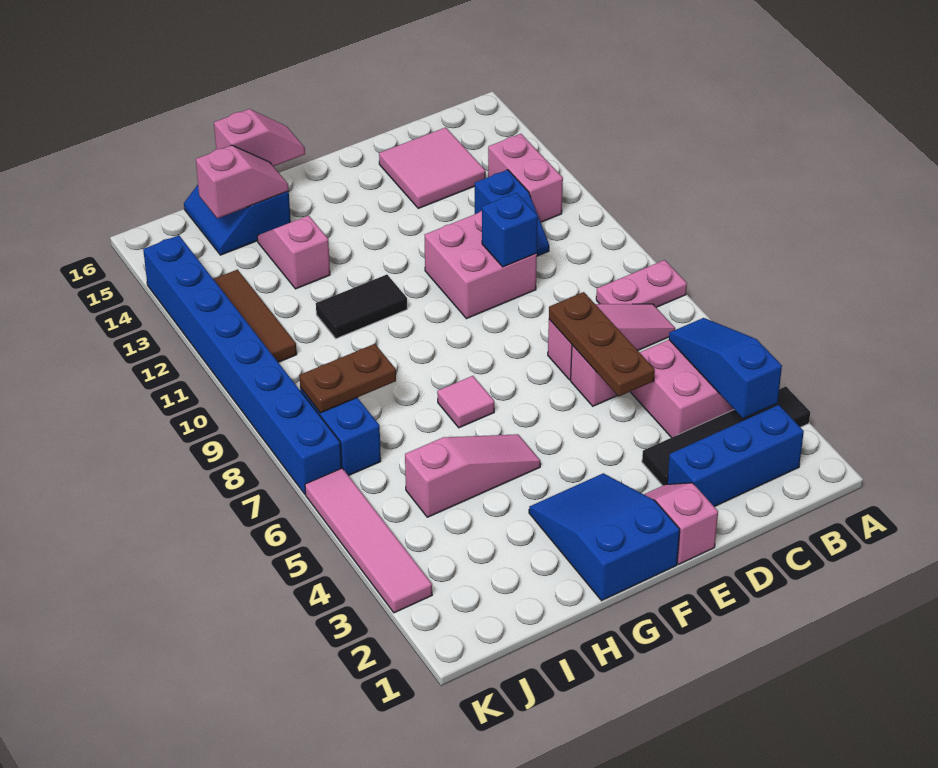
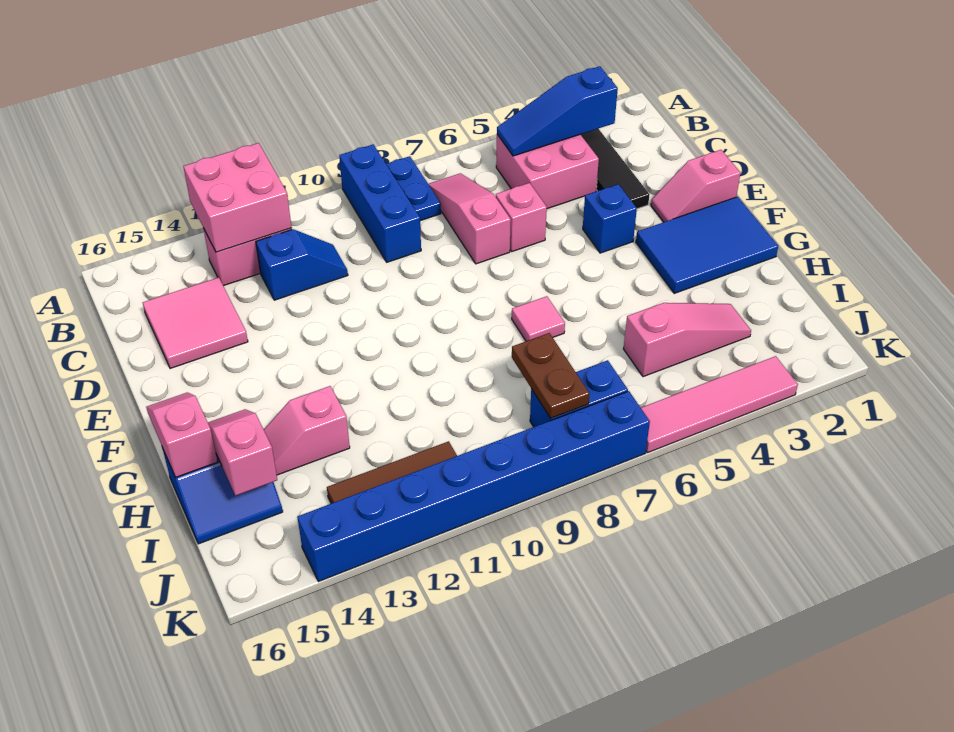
pink 1x2 plate [596,260,687,307] -> blue 1x2 plate [386,156,441,221]
blue 1x3 brick [667,405,804,507] -> blue 1x3 brick moved to [339,144,421,262]
brown 1x3 plate [549,292,655,396] -> none
pink 2x2 brick [424,211,537,319] -> pink 2x2 brick moved to [183,143,292,252]
blue 1x1 brick [482,193,538,267] -> blue 1x1 brick moved to [583,184,637,253]
blue 2x3 slope [529,473,680,601] -> blue 2x3 tile [636,197,778,293]
pink 1x3 slope [405,434,541,517] -> pink 1x3 slope turned to [624,303,751,377]
black 1x2 tile [316,275,407,339] -> none

